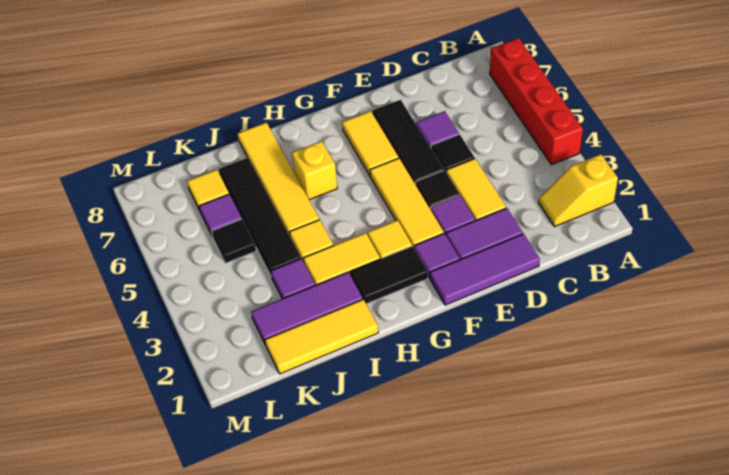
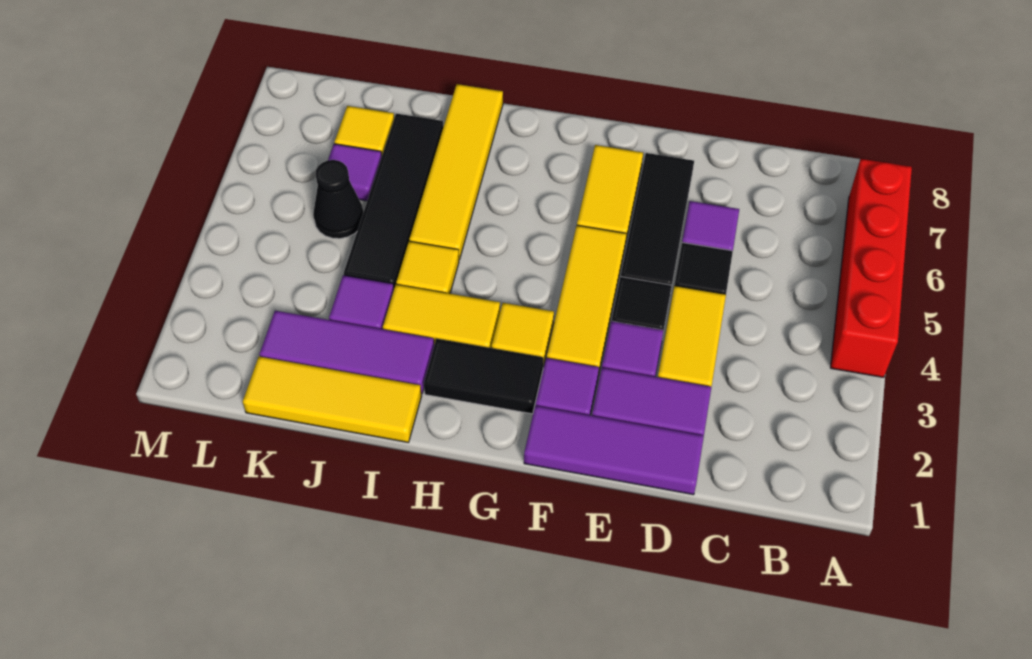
yellow 1x2 slope [539,154,618,226] -> none
yellow 1x1 brick [292,141,337,200] -> none
black 1x1 tile [212,219,256,263] -> black 1x1 cone [313,160,363,239]

